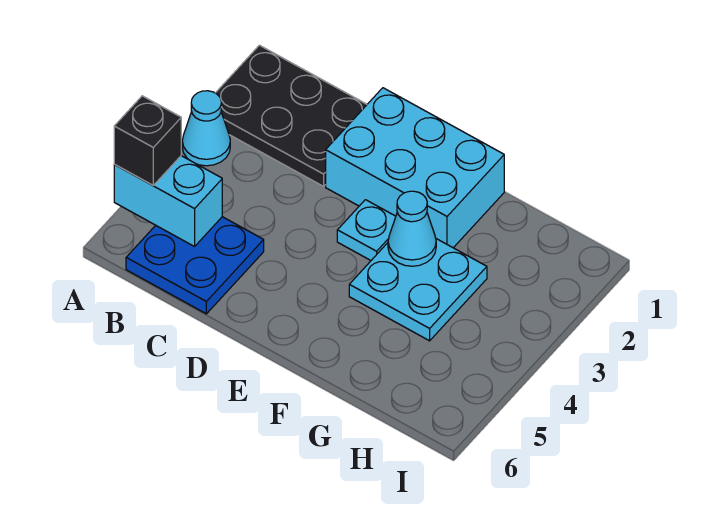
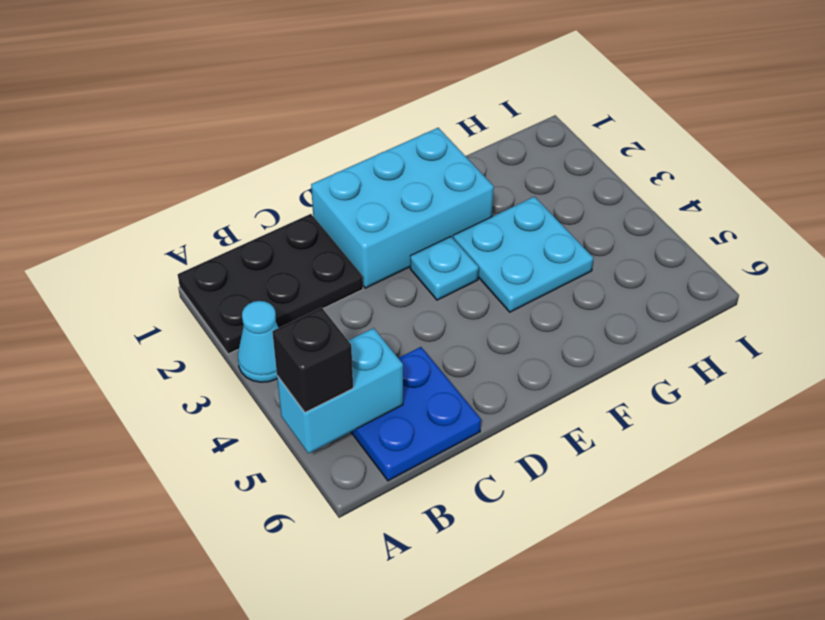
cyan 1x1 cone [388,191,436,266] -> none

